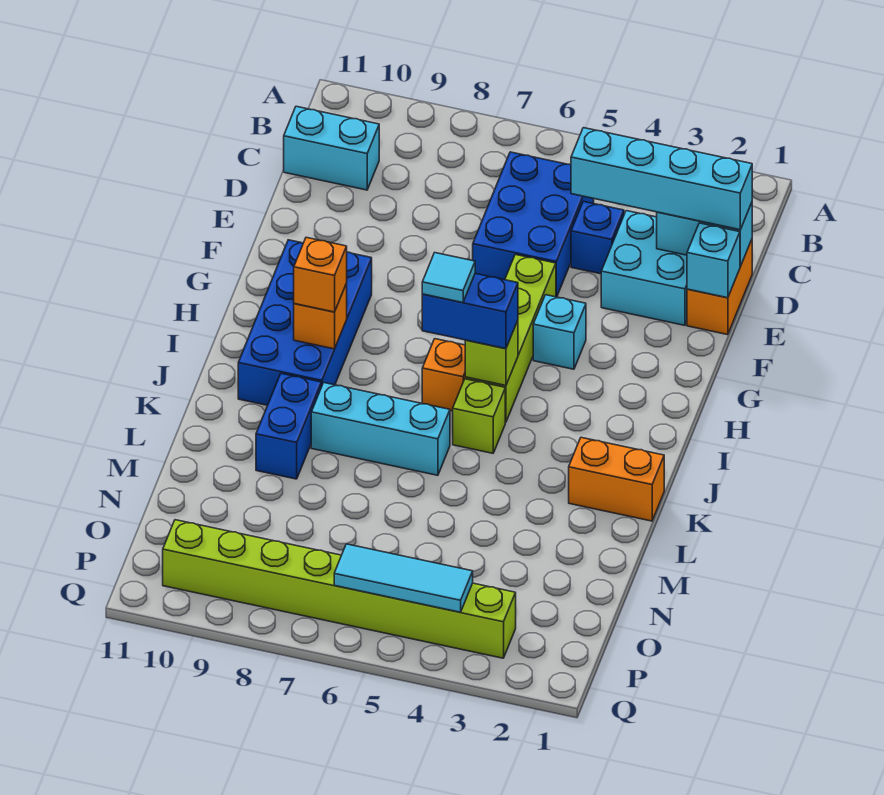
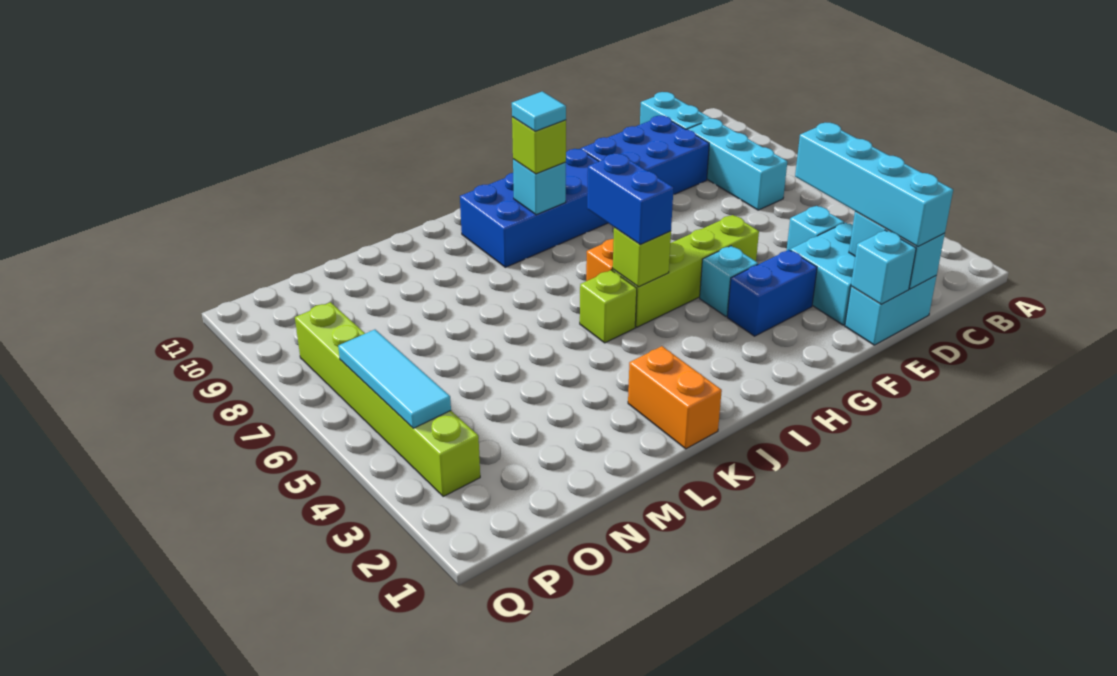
blue 2x3 brick [473,152,594,297] -> blue 2x3 brick moved to [581,116,709,195]
orange 1x2 brick [687,240,752,335] -> cyan 1x2 brick [845,276,936,345]
blue 1x1 brick [571,201,624,274] -> cyan 1x1 brick [787,206,844,250]
cyan 1x1 tile [422,253,475,303] -> cyan 1x1 tile moved to [512,91,566,131]
orange 1x1 brick [294,284,347,349] -> cyan 1x1 brick [513,159,566,215]
orange 1x1 brick [294,237,347,312] -> lime 1x1 brick [512,117,566,174]
cyan 1x3 brick [311,383,450,475] -> cyan 1x3 brick moved to [687,119,787,210]
blue 1x2 brick [256,373,321,479] -> blue 1x2 brick moved to [727,250,817,336]
lime 1x8 brick [163,520,516,658] -> lime 1x6 brick [295,302,480,496]

